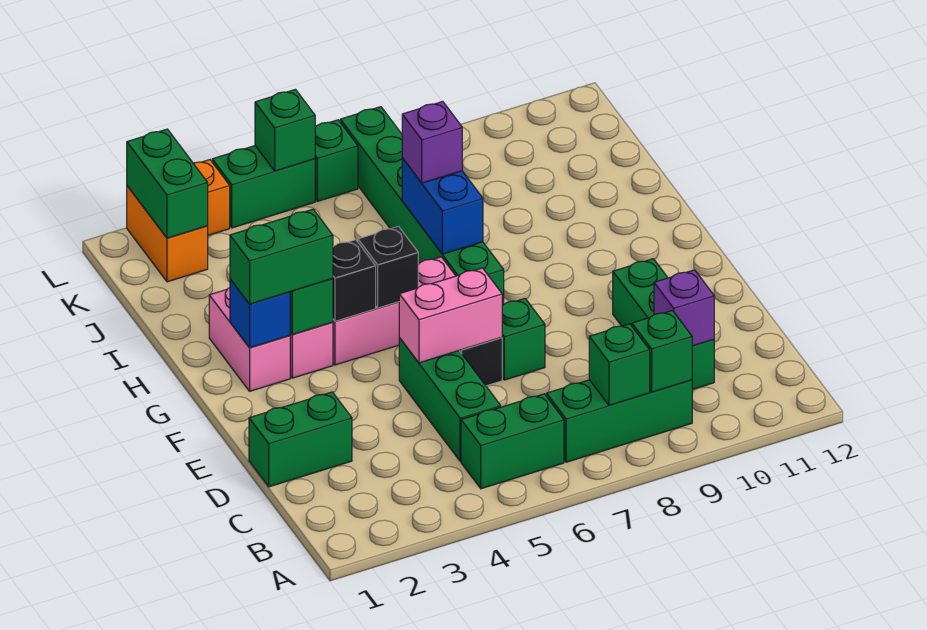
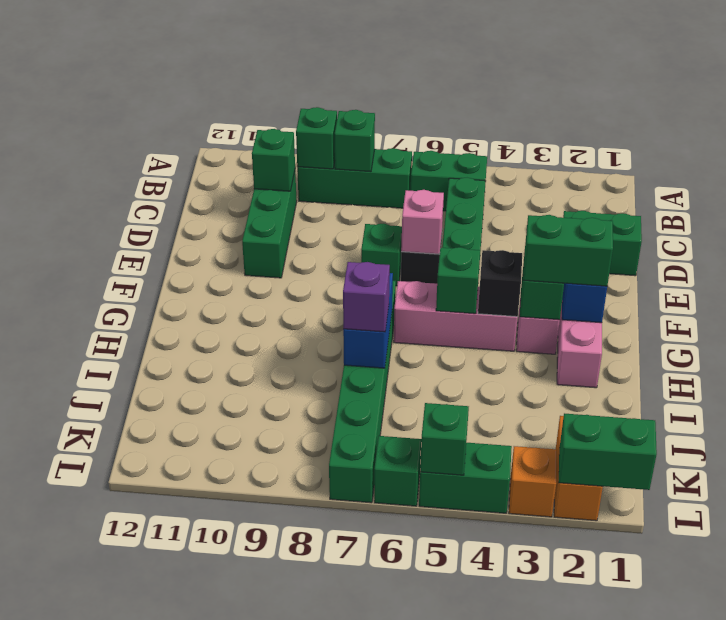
purple 1x1 brick [654,270,714,346] -> green 1x1 brick [252,129,295,191]
pink 1x2 brick [399,268,502,363] -> pink 1x1 brick [401,190,444,254]
black 1x1 brick [358,226,418,308] -> green 1x1 brick [436,247,480,314]
green 1x2 brick [127,129,208,238] -> green 1x2 brick turned to [559,413,657,490]

